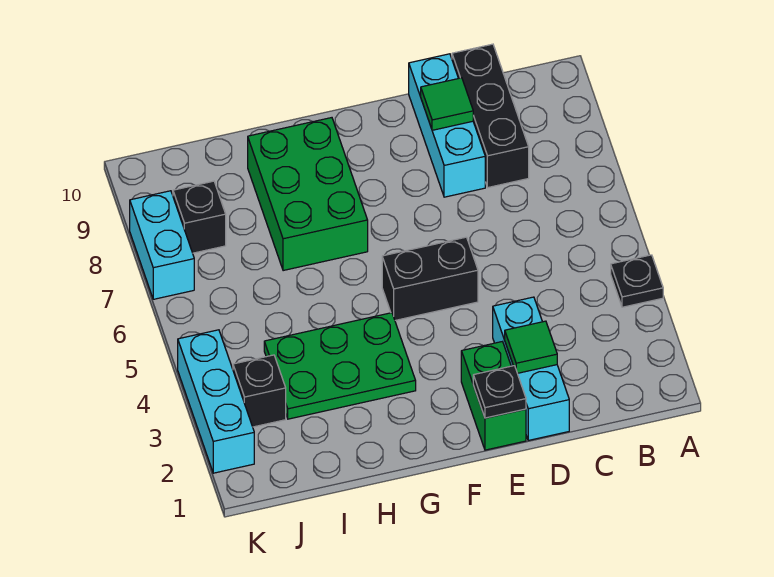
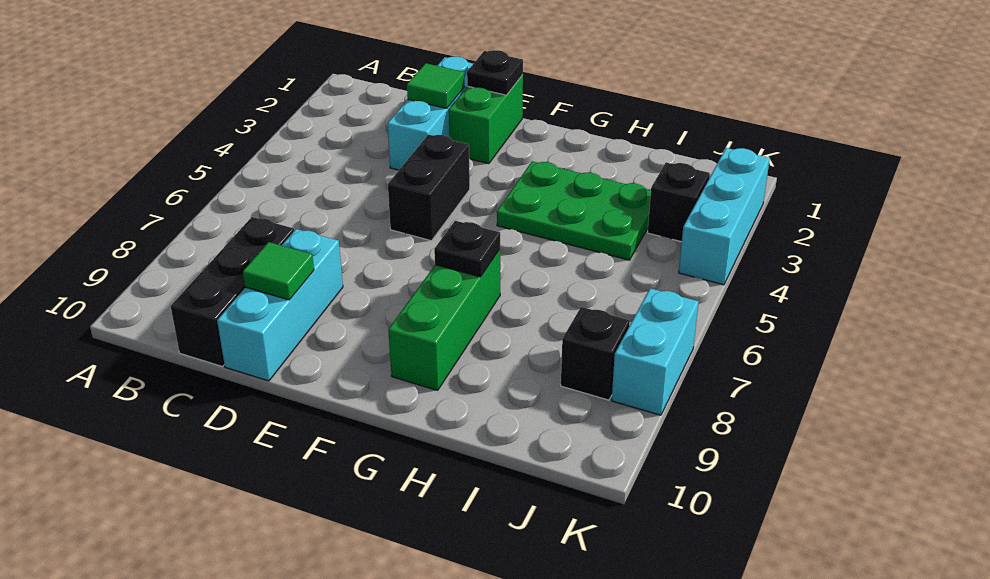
black 1x1 plate [611,255,663,307] -> black 1x1 plate moved to [434,221,500,277]
black 1x2 brick [382,237,478,320] -> black 1x2 brick turned to [388,135,470,241]
green 2x3 brick [248,118,368,271] -> green 1x3 brick [388,249,500,390]

